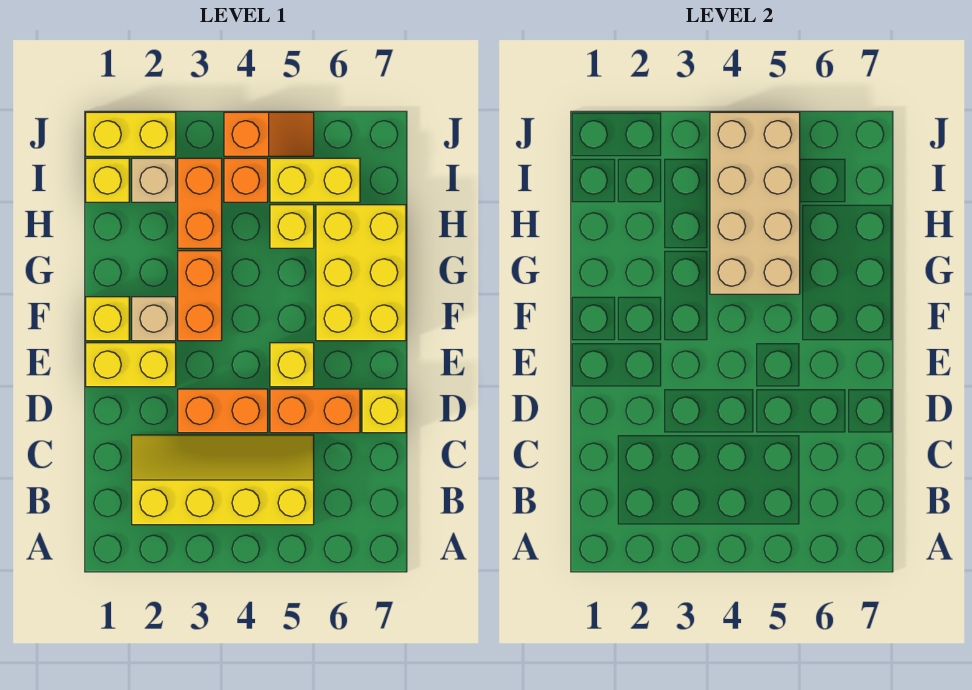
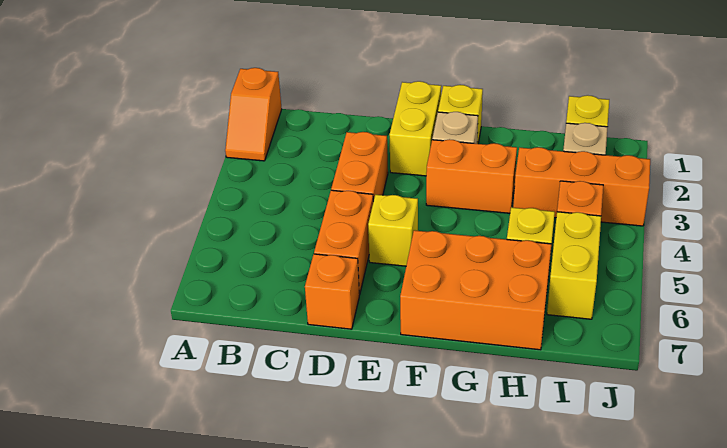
yellow 2x4 slope [132,435,314,525] -> none
yellow 1x1 brick [362,389,406,433] -> orange 1x1 brick [305,254,359,329]
yellow 2x3 brick [316,205,406,341] -> orange 2x3 brick [400,230,551,350]
tan 2x4 brick [710,112,800,294] -> none
orange 1x2 brick [178,158,222,248] -> orange 1x3 brick [513,147,650,226]
yellow 1x2 brick [86,112,176,156] -> none
orange 1x2 slope [224,112,314,156] -> orange 1x2 slope moved to [225,68,282,161]

